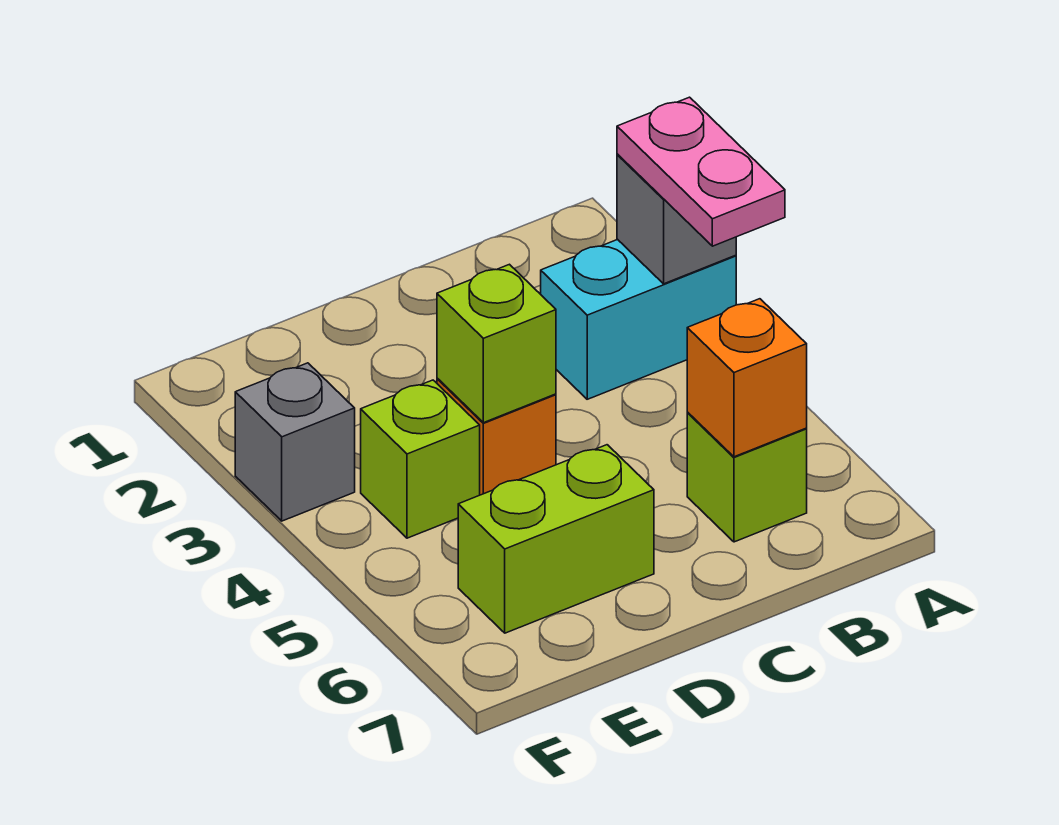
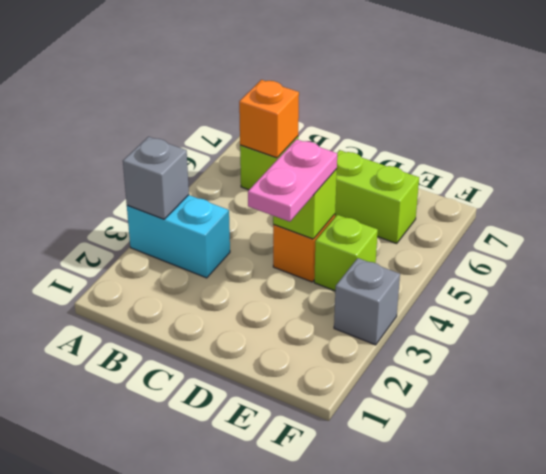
pink 1x2 plate [617,97,785,246] -> pink 1x2 plate moved to [248,139,337,222]

